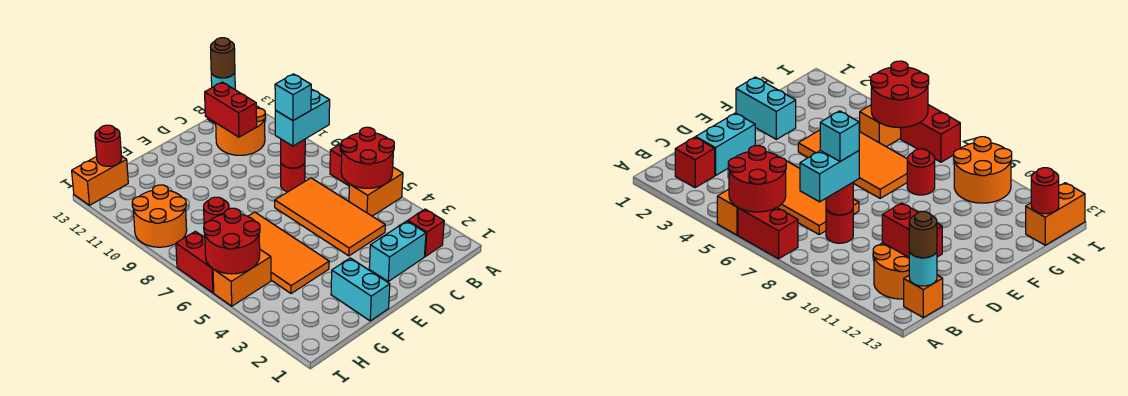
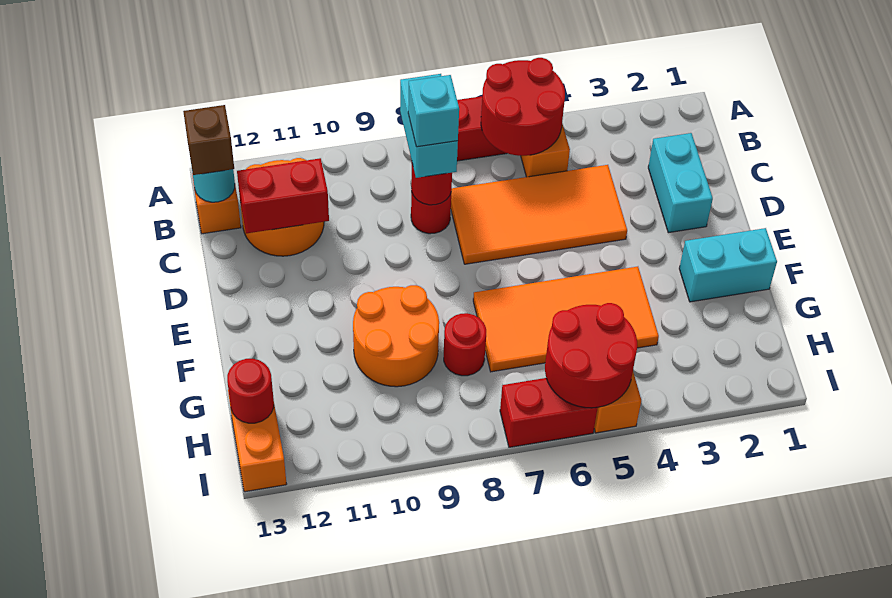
red 1x1 brick [408,209,444,256] -> none
brown 1x1 round brick [210,38,235,78] -> brown 1x1 brick [183,105,234,175]
orange 2x2 round brick [132,185,187,247] -> orange 2x2 round brick moved to [353,285,439,387]

